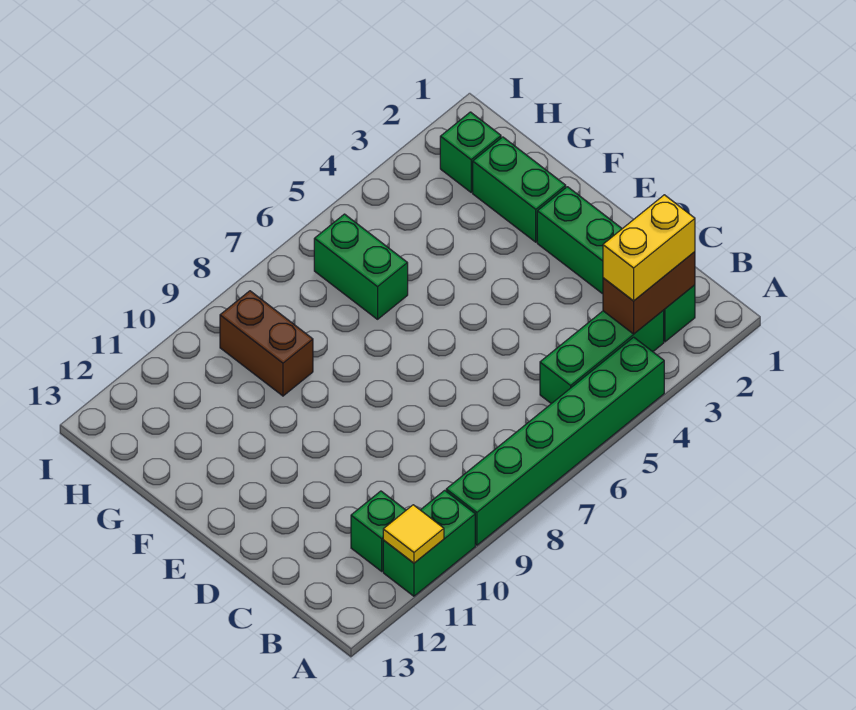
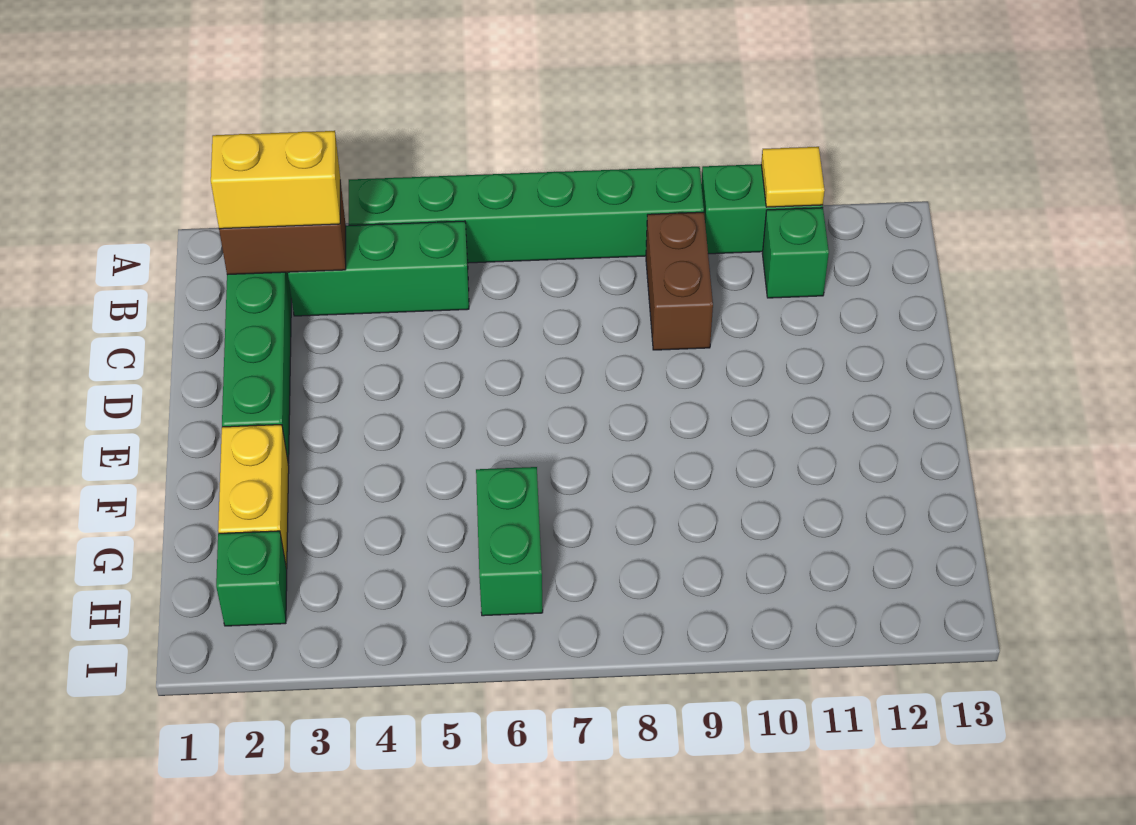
green 1x2 brick [473,137,566,242] -> yellow 1x2 brick [218,425,289,569]
brown 1x2 brick [220,291,313,396] -> brown 1x2 brick moved to [646,212,713,350]

